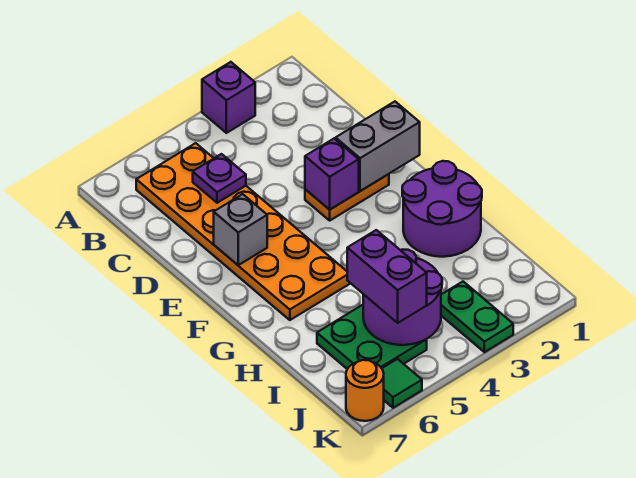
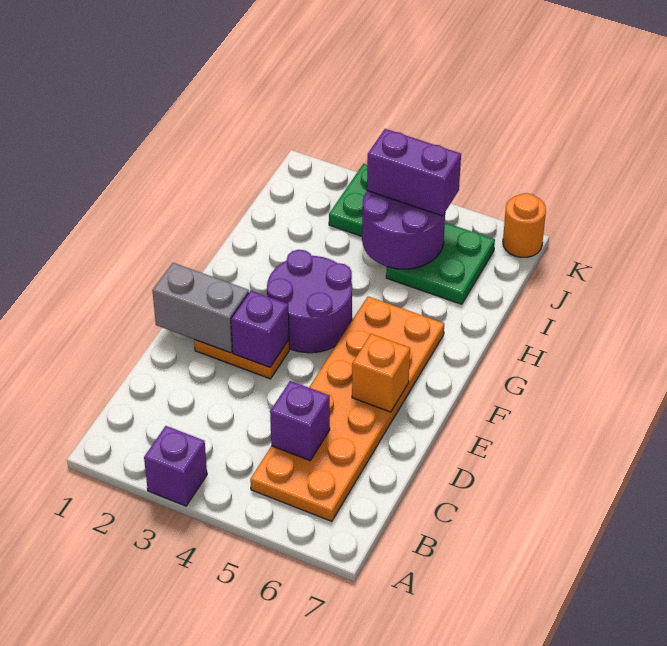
purple 1x1 plate [193,154,246,203] -> purple 1x1 brick [270,381,330,460]
grey 1x1 brick [214,194,267,265] -> orange 1x1 brick [352,334,410,412]
purple 2x2 round brick [402,161,482,257] -> purple 2x2 round brick moved to [267,250,352,353]
purple 1x2 brick [347,230,427,323] -> purple 1x2 brick turned to [367,129,461,216]
green 1x1 tile [382,359,422,408] -> none

